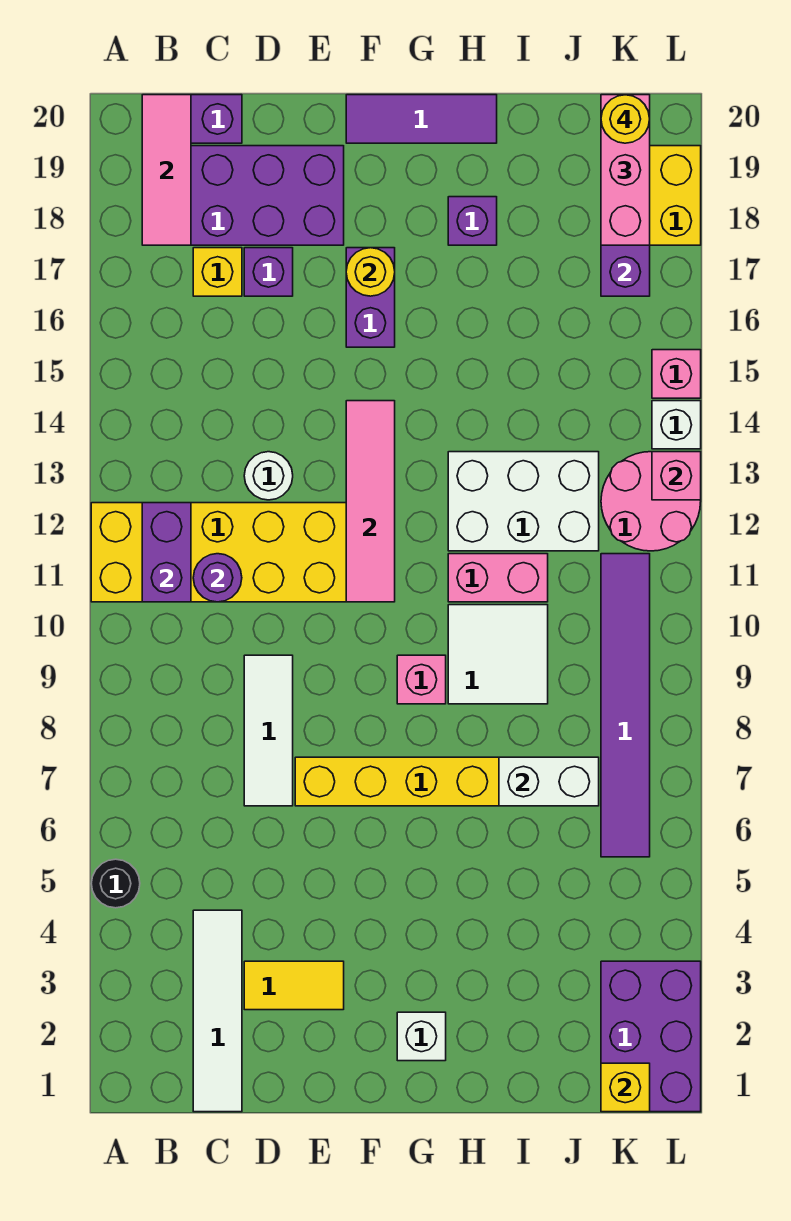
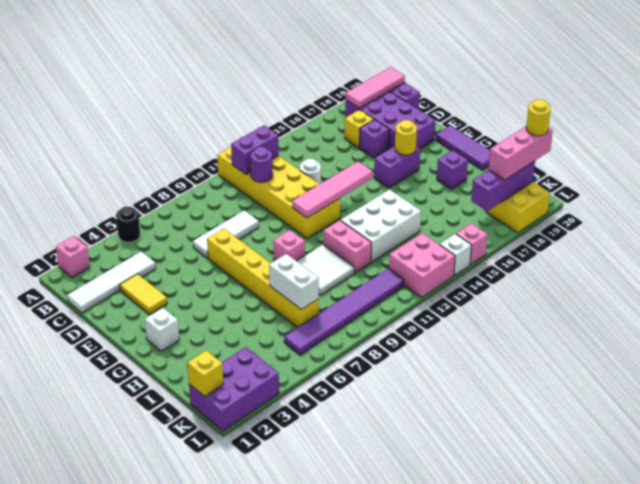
white 2x3 brick [448,452,599,551] -> white 2x3 brick turned to [341,190,421,262]
pink 2x2 round brick [601,452,701,551] -> pink 2x2 brick [389,233,455,298]
pink 1x1 brick [652,452,701,500] -> pink 1x1 brick moved to [56,236,90,278]

